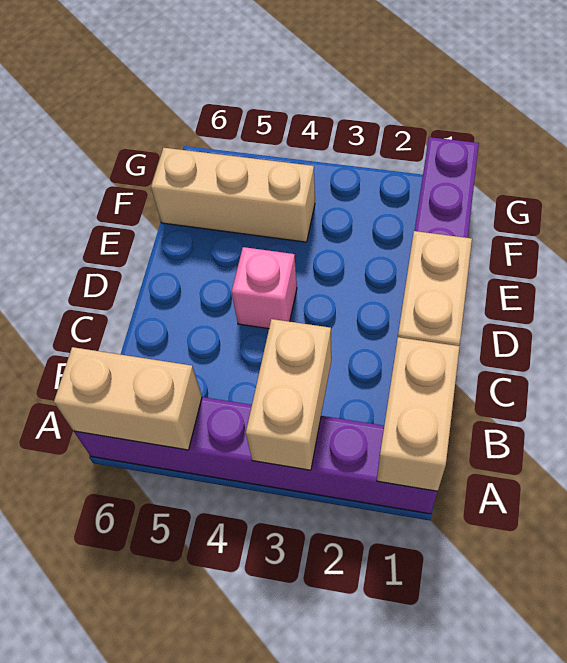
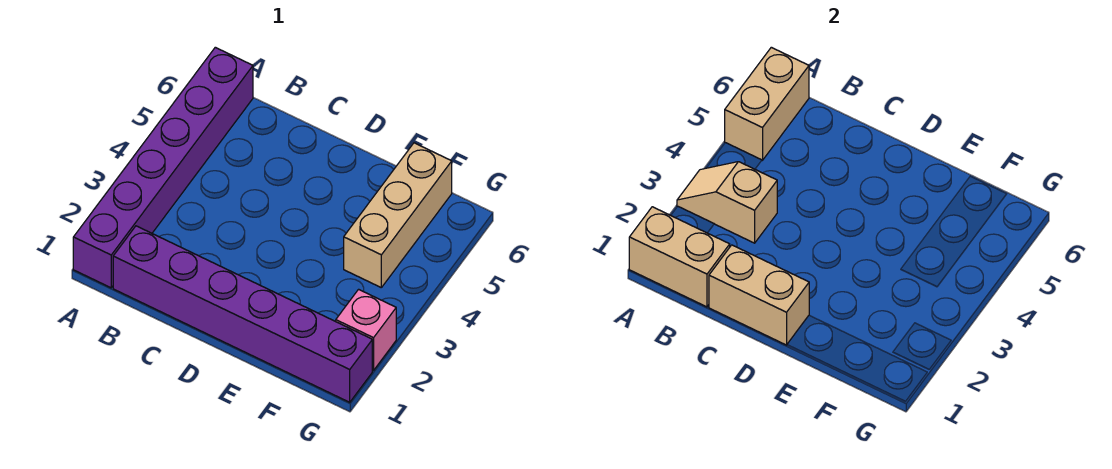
tan 1x2 brick [246,319,331,470] -> tan 1x2 slope [677,162,777,243]
pink 1x1 brick [232,247,297,329] -> pink 1x1 brick moved to [336,289,396,370]

